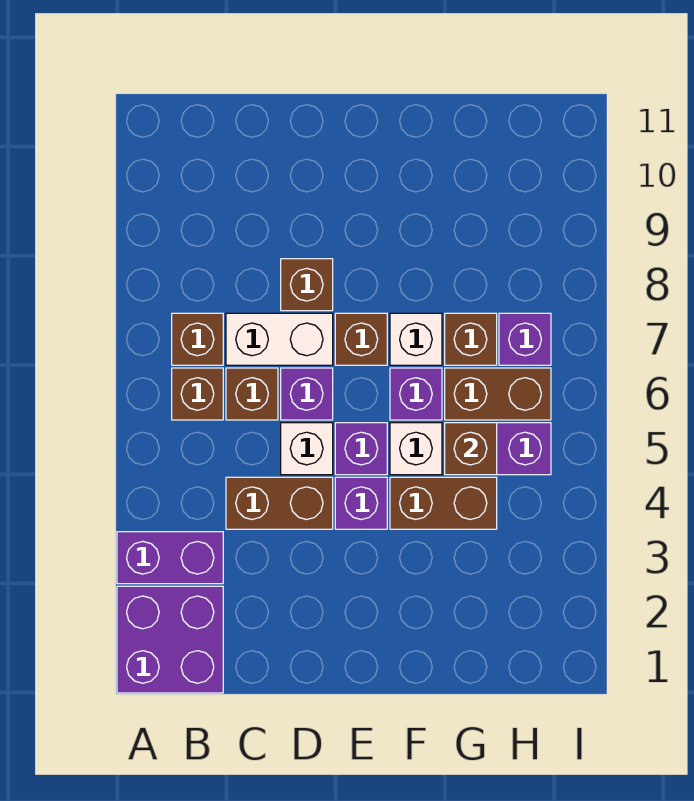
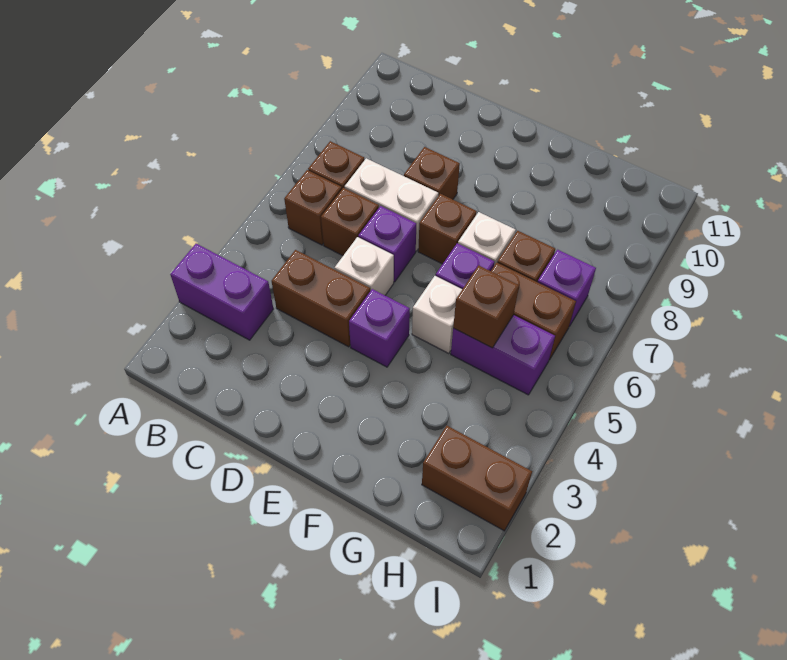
purple 2x2 brick [117,586,223,693] -> none
purple 1x1 brick [335,423,387,475] -> none
brown 1x2 brick [390,477,497,529] -> brown 1x2 brick moved to [422,426,532,531]

